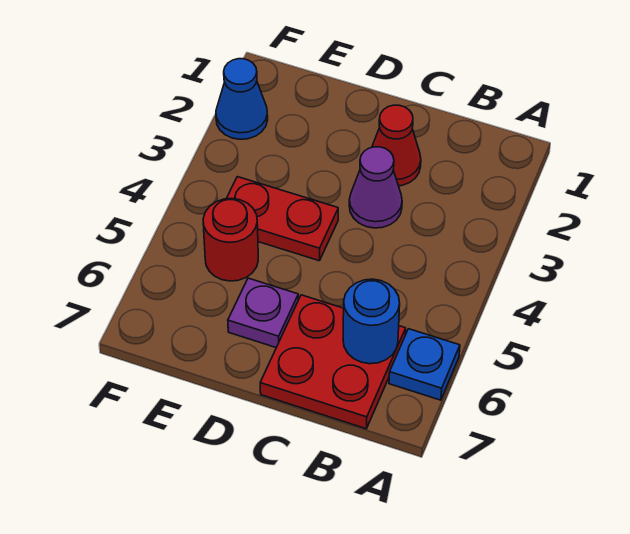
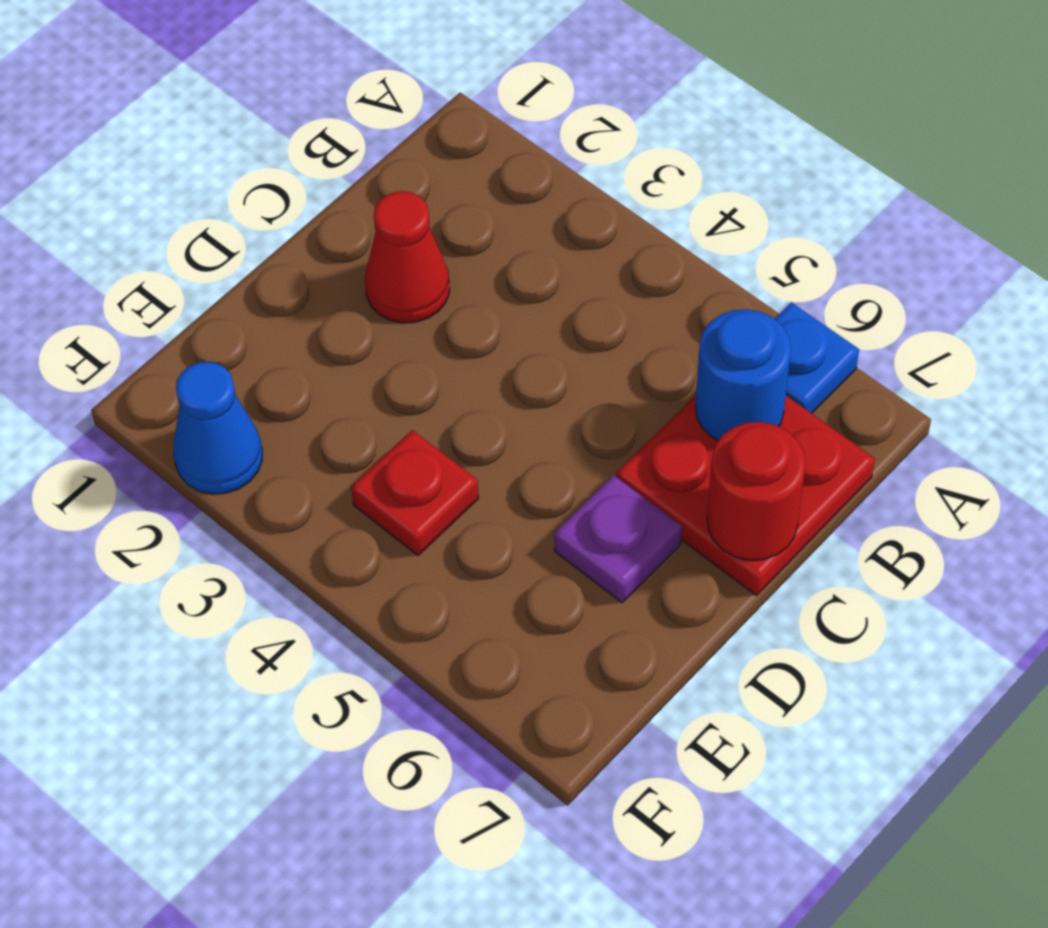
purple 1x1 cone [349,147,402,228] -> none
red 1x2 plate [226,177,338,261] -> red 1x1 plate [351,430,478,556]
red 1x1 round brick [203,198,258,281] -> red 1x1 round brick moved to [707,422,806,560]

